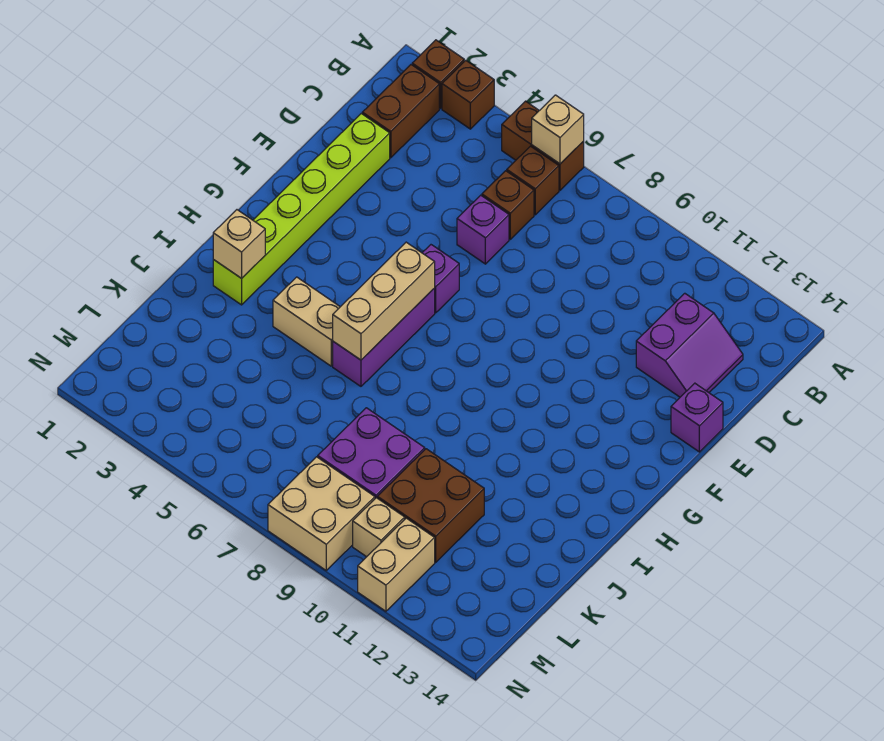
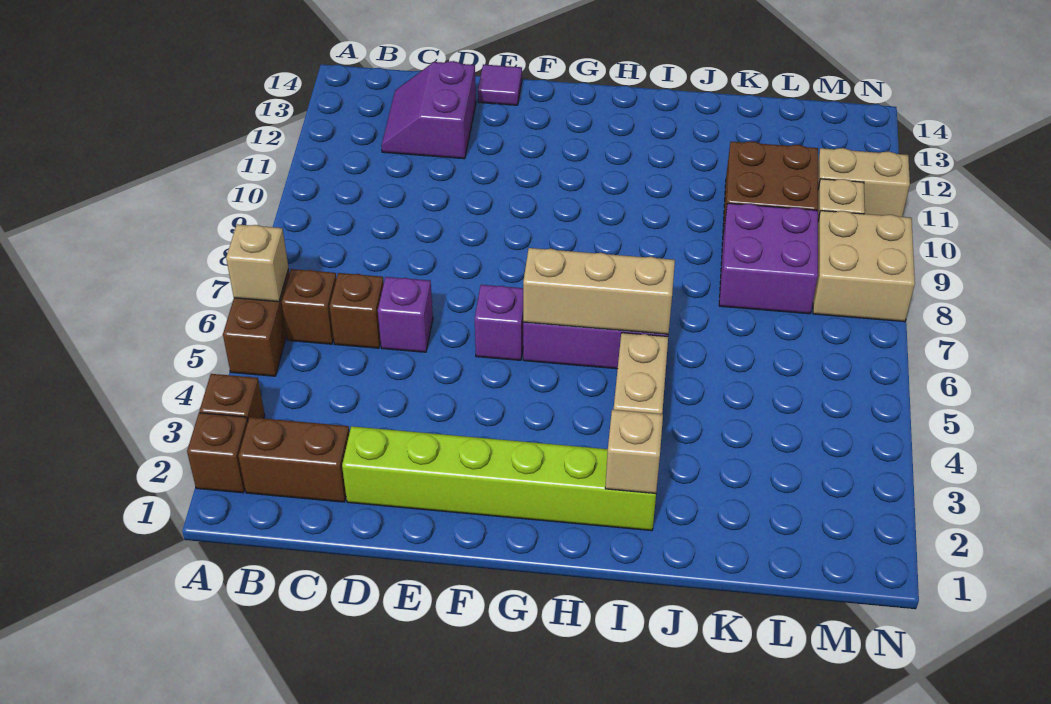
purple 2x2 slope [636,293,743,397] -> purple 2x2 slope turned to [381,61,476,159]
purple 1x1 brick [671,383,723,452] -> purple 1x1 tile [478,64,522,105]

